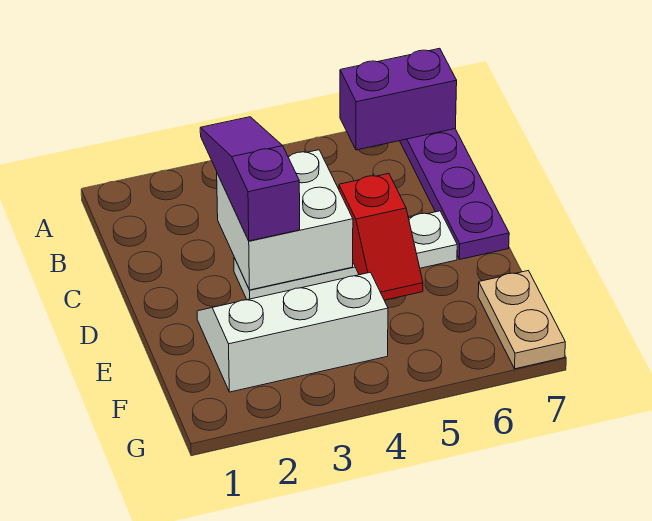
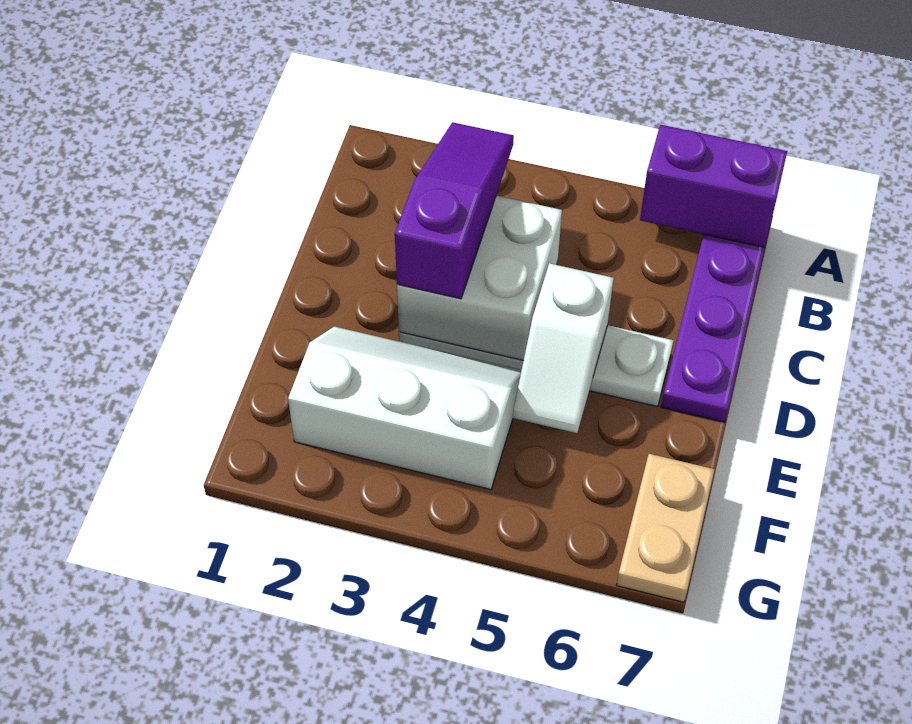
red 1x2 slope [339,174,423,300] -> white 1x2 slope [513,263,614,433]

